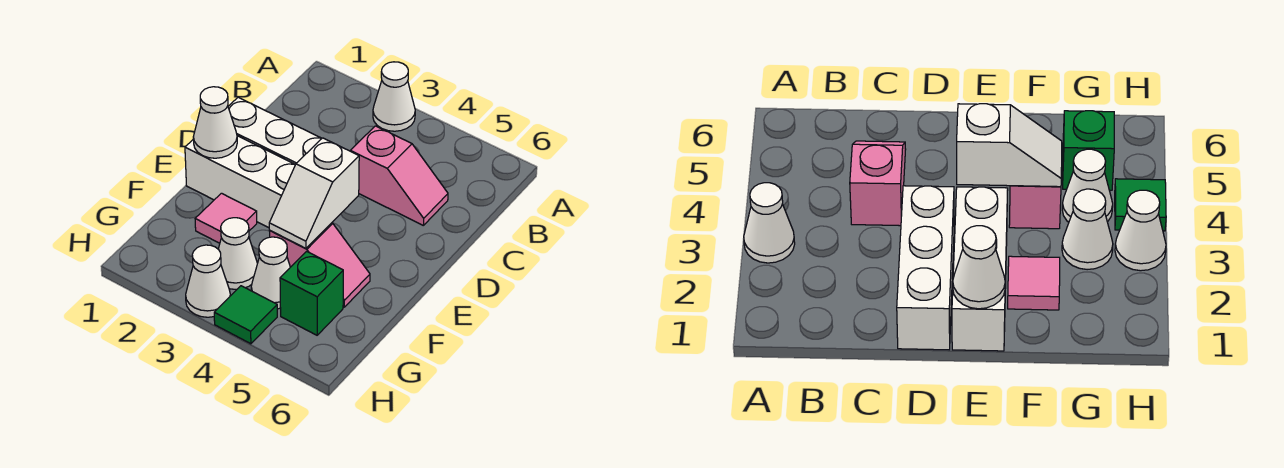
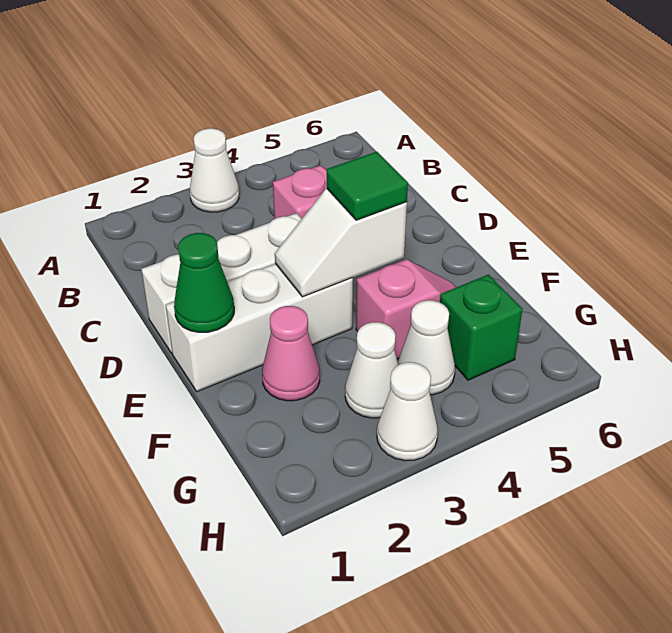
white 1x1 cone [193,87,237,158] -> green 1x1 cone [174,233,234,332]
white 1x2 slope [269,138,359,249] -> white 1x2 slope turned to [275,189,407,297]
pink 1x1 tile [195,193,257,243] -> pink 1x1 cone [262,306,320,401]
green 1x1 tile [214,286,277,344] -> green 1x1 tile moved to [327,152,408,220]

